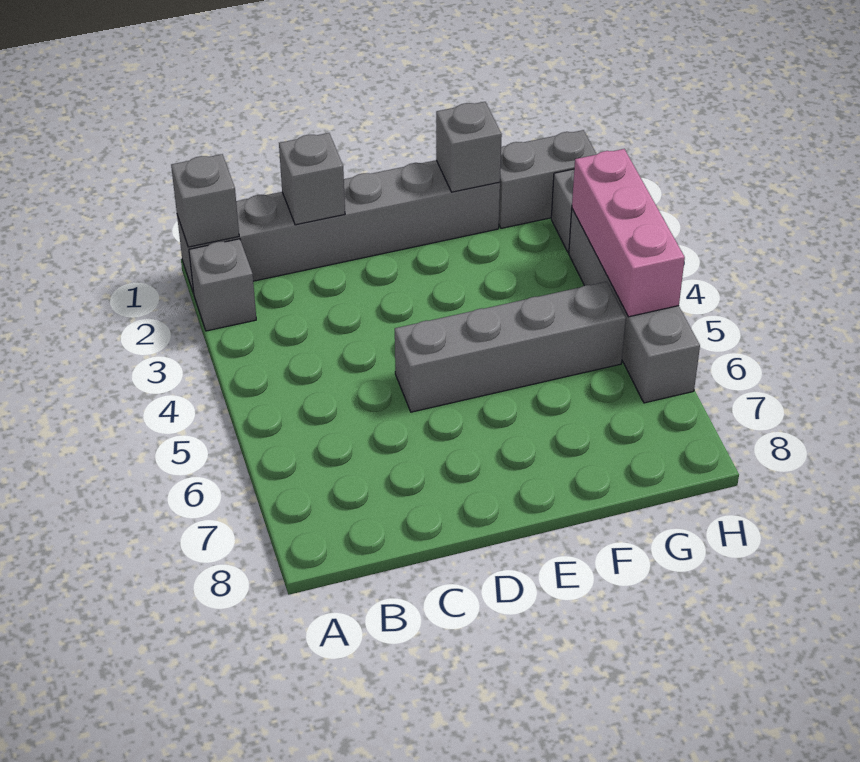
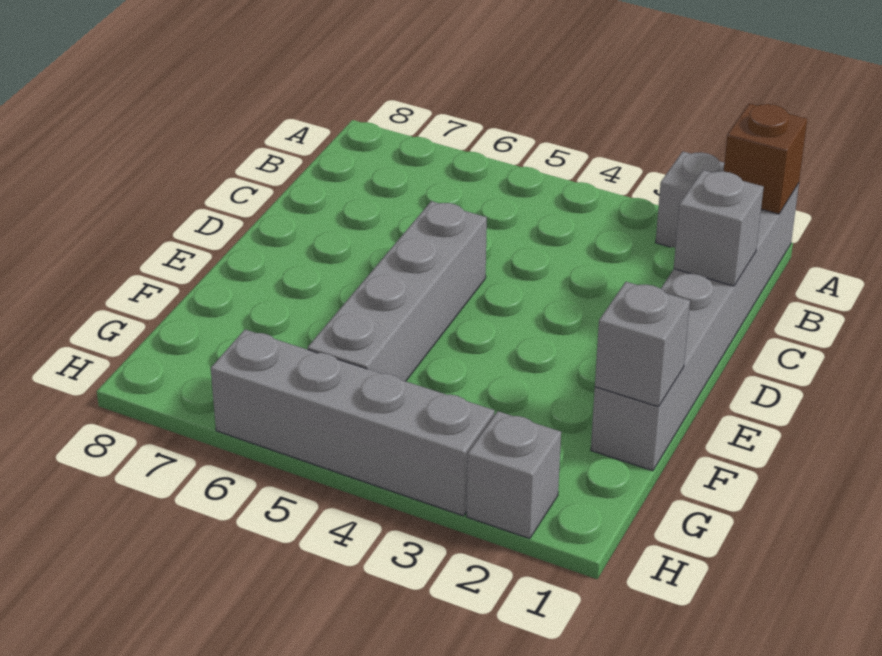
grey 1x1 brick [171,154,239,247] -> brown 1x1 brick [724,104,807,214]
grey 1x2 brick [499,130,597,228] -> none
pink 1x3 brick [572,149,685,317] -> none

